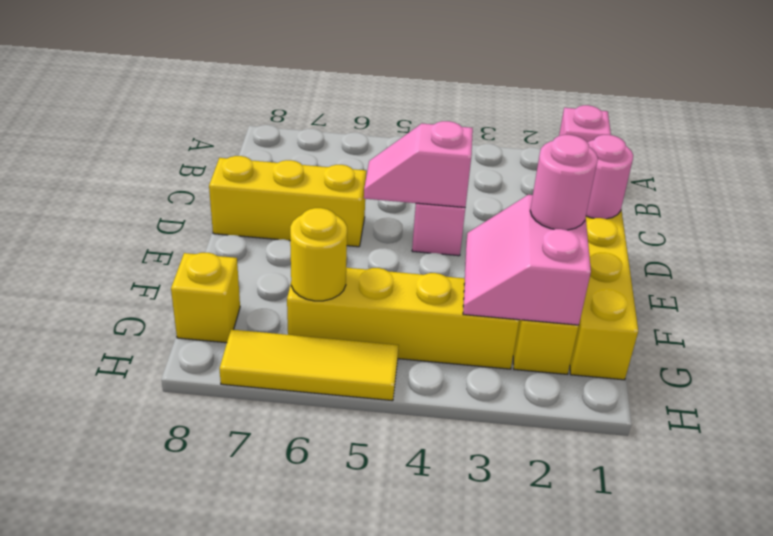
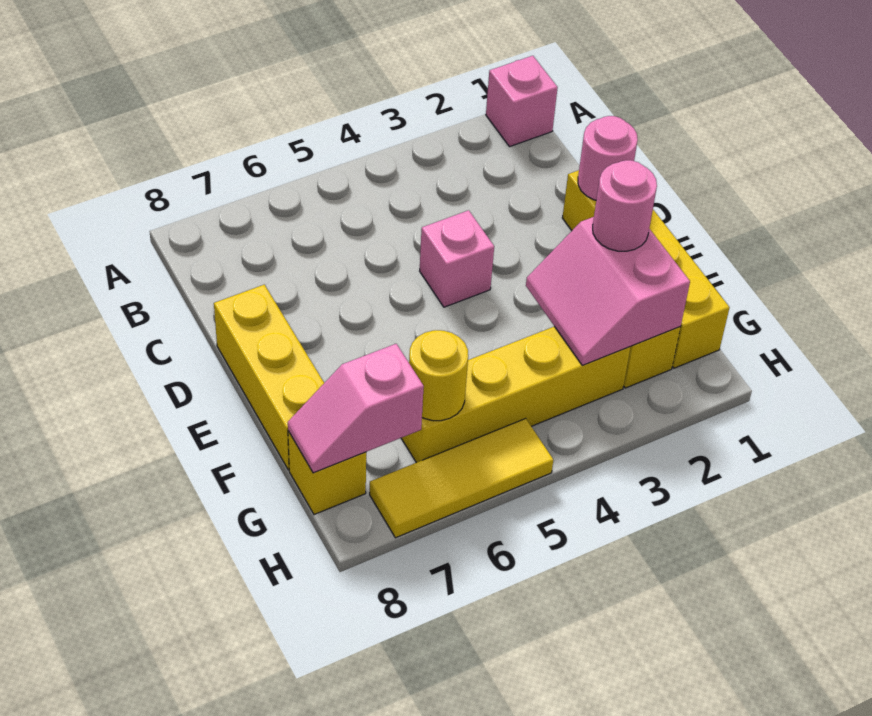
pink 1x2 slope [364,121,473,207] -> pink 1x2 slope moved to [288,344,424,473]
yellow 1x3 brick [209,156,366,247] -> yellow 1x3 brick turned to [214,285,324,470]

